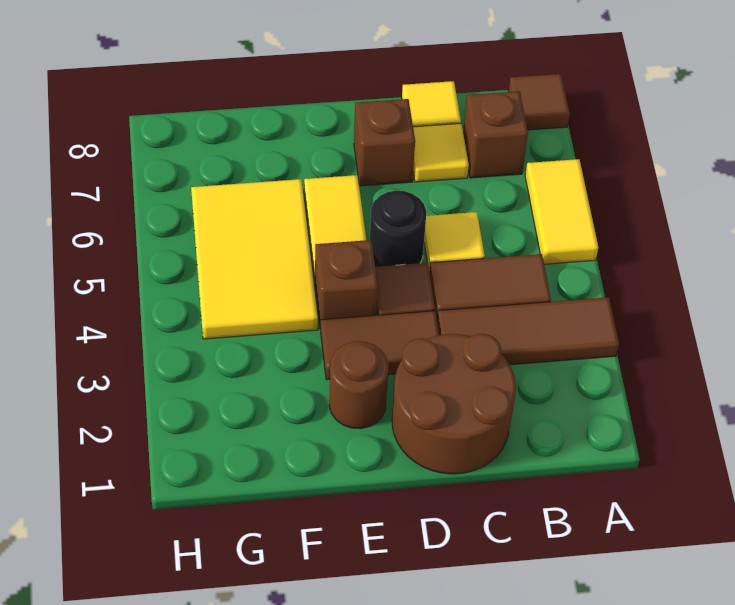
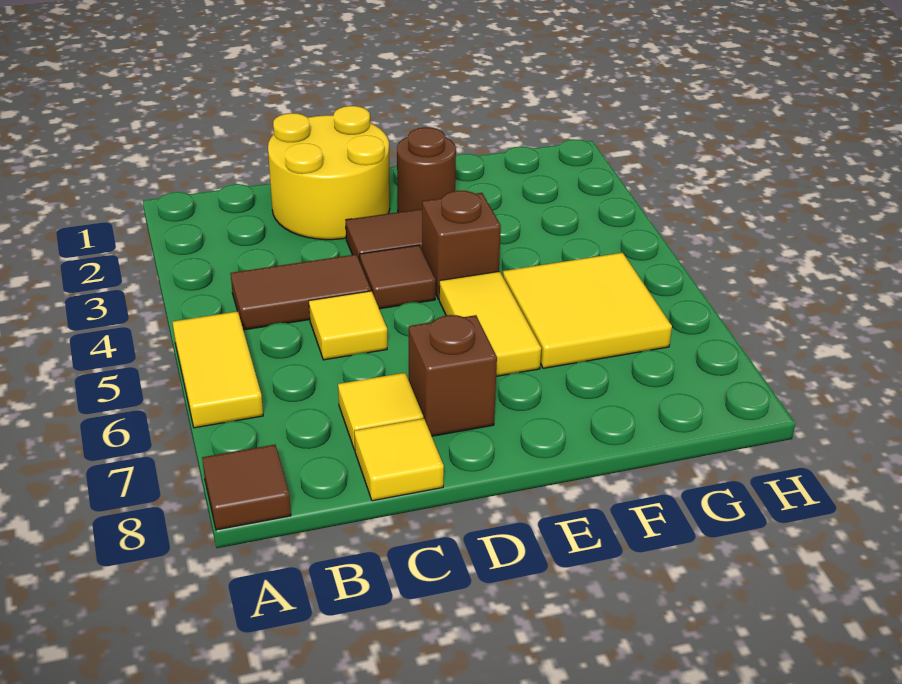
brown 1x3 tile [437,297,619,365] -> none
brown 1x1 brick [463,91,528,178] -> none
brown 2x2 round brick [392,334,516,474] -> yellow 2x2 round brick [268,106,390,240]
black 1x1 round brick [370,191,426,267] -> none
yellow 2x3 tile [191,179,318,339] -> yellow 2x2 tile [503,253,672,368]

